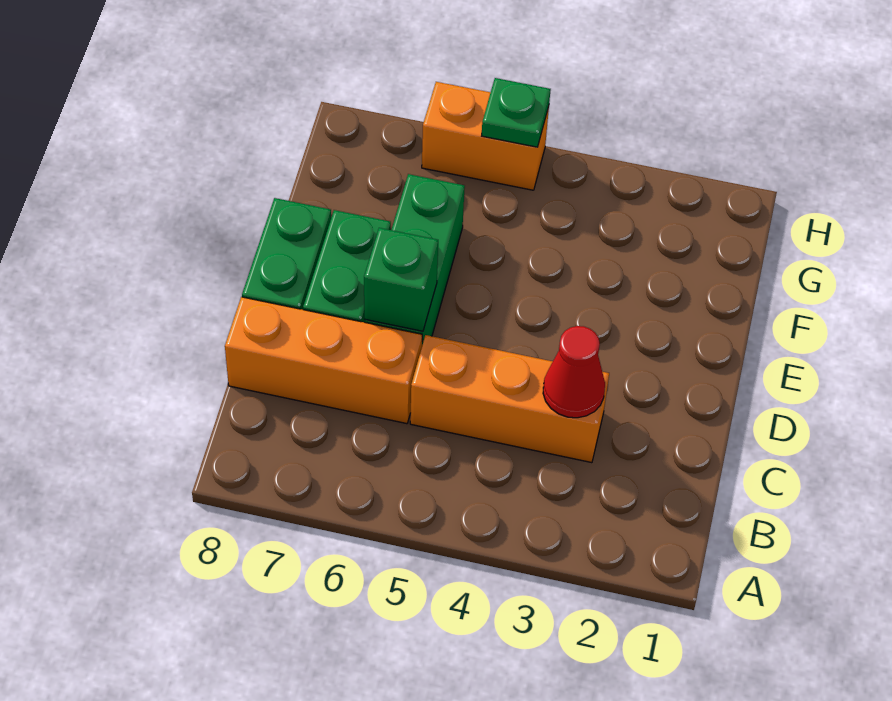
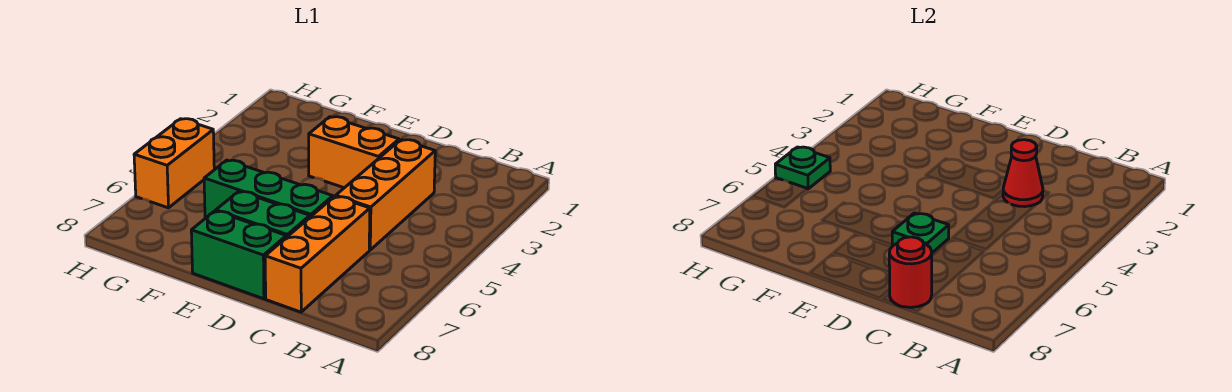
none -> red 1x1 round brick [889,237,932,307]
none -> orange 1x2 brick [309,117,399,188]
green 1x1 brick [364,228,438,331] -> green 1x1 plate [892,213,949,253]

